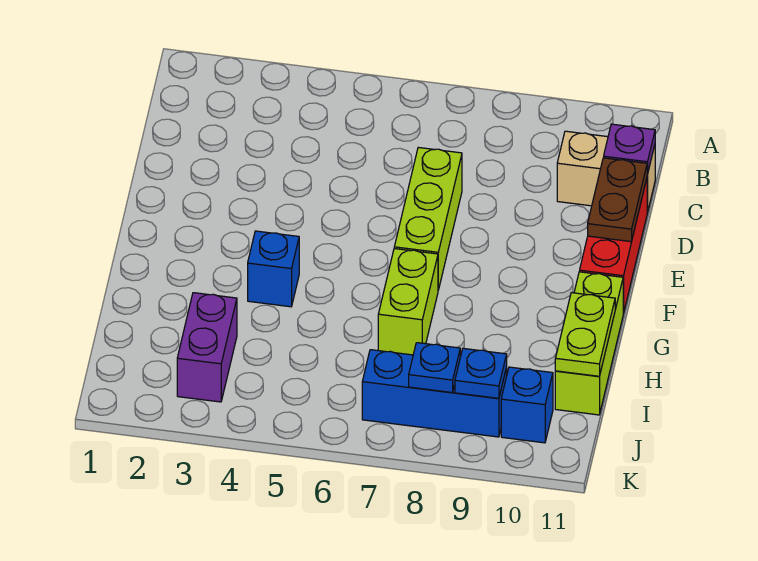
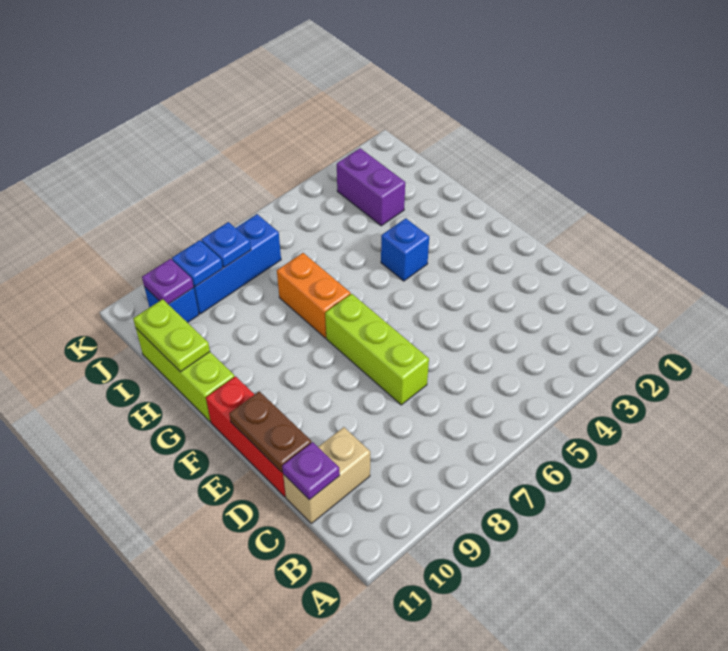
lime 1x2 brick [378,249,438,355] -> orange 1x2 brick [277,253,350,338]
none -> purple 1x1 plate [142,259,194,304]

